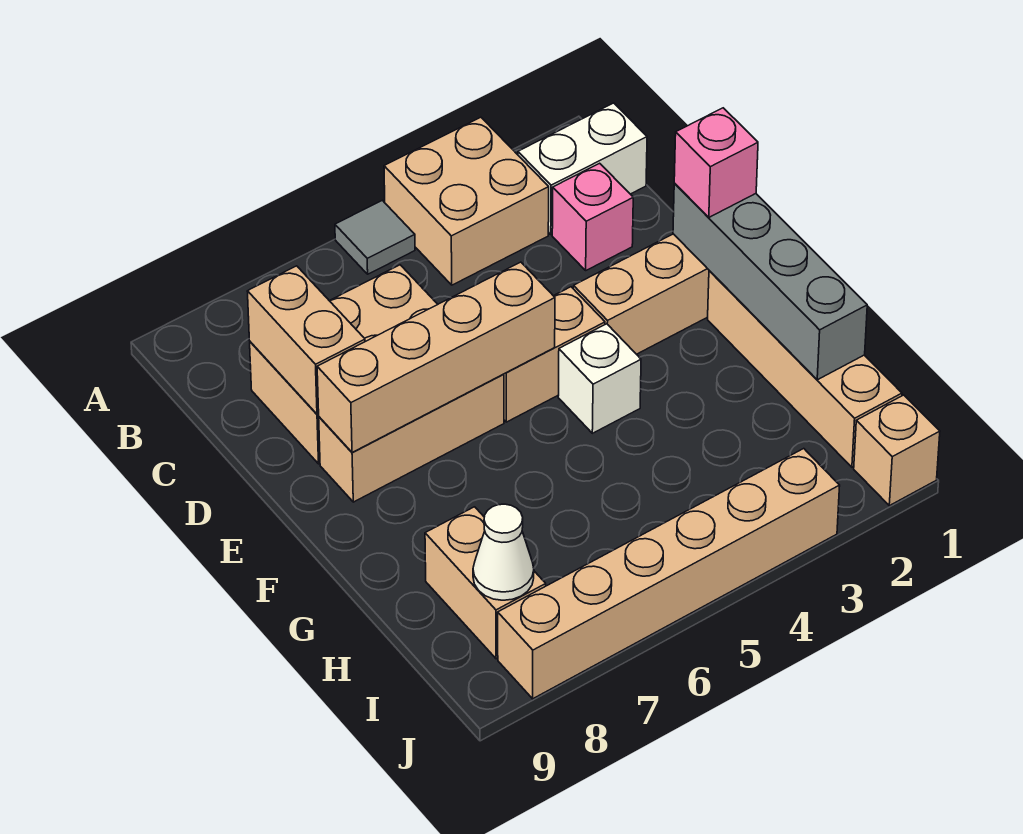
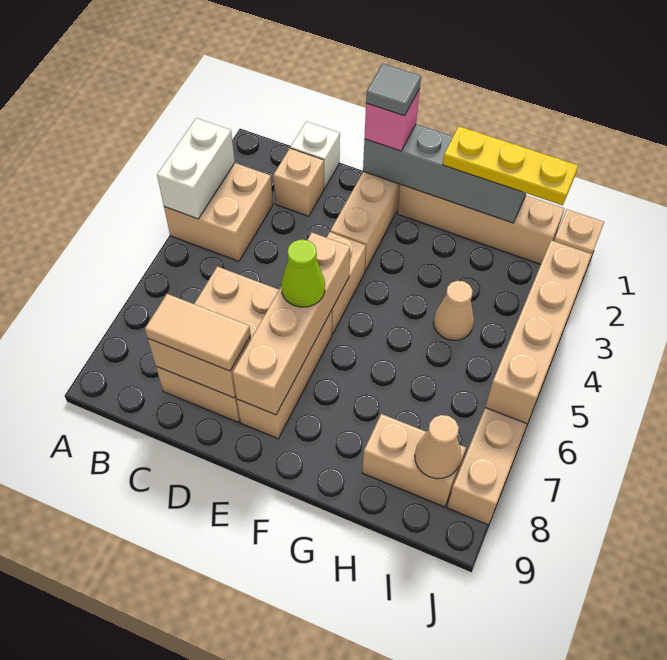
grey 1x1 tile [335,200,415,274] -> grey 1x1 tile moved to [366,64,421,116]
white 1x2 brick [518,103,647,234] -> white 1x2 brick moved to [157,118,235,219]
pink 1x1 brick [552,163,633,270] -> tan 1x1 brick [273,148,324,216]
none -> tan 1x2 tile [145,294,251,371]
none -> lime 1x1 cone [281,239,325,307]
white 1x1 brick [558,324,641,433] -> white 1x1 brick moved to [291,121,340,189]
none -> yellow 1x3 plate [443,126,578,205]
none -> tan 1x1 cone [434,281,474,340]
white 1x1 cone [473,504,534,600] -> tan 1x1 cone [415,415,461,479]
none -> tan 1x4 brick [485,240,592,424]

